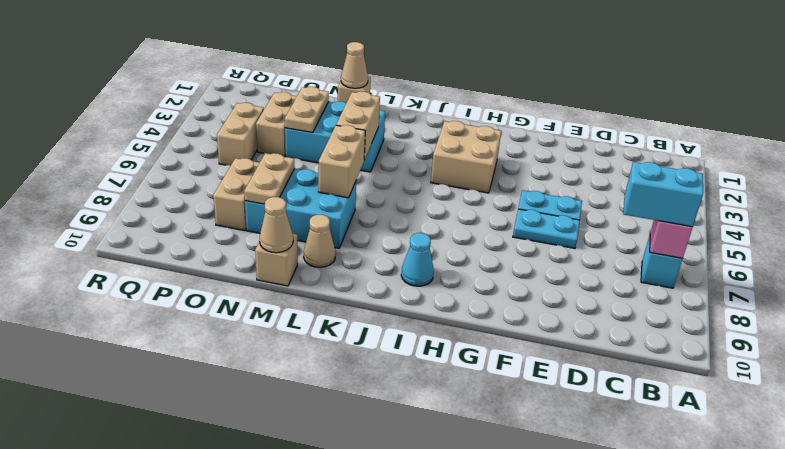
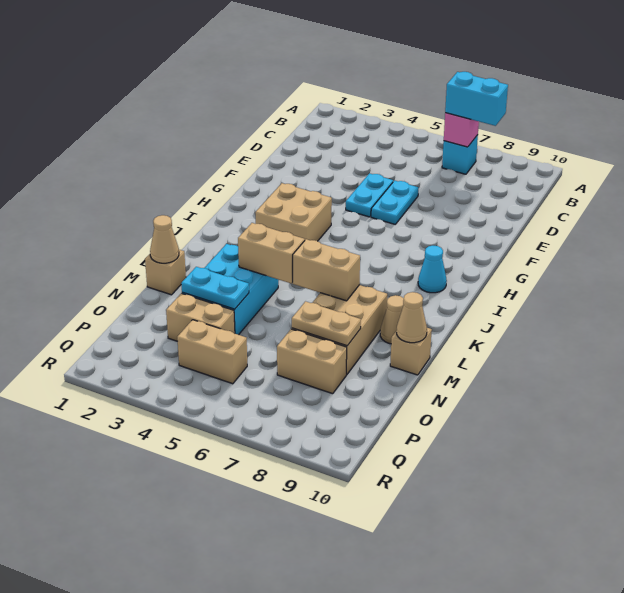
cyan 1x2 brick [623,162,703,227] -> cyan 1x2 brick turned to [445,72,508,126]
cyan 2x3 brick [245,169,356,248] -> tan 2x3 brick [292,285,387,375]
tan 1x2 plate [285,87,329,132] -> cyan 1x2 plate [181,267,249,309]

